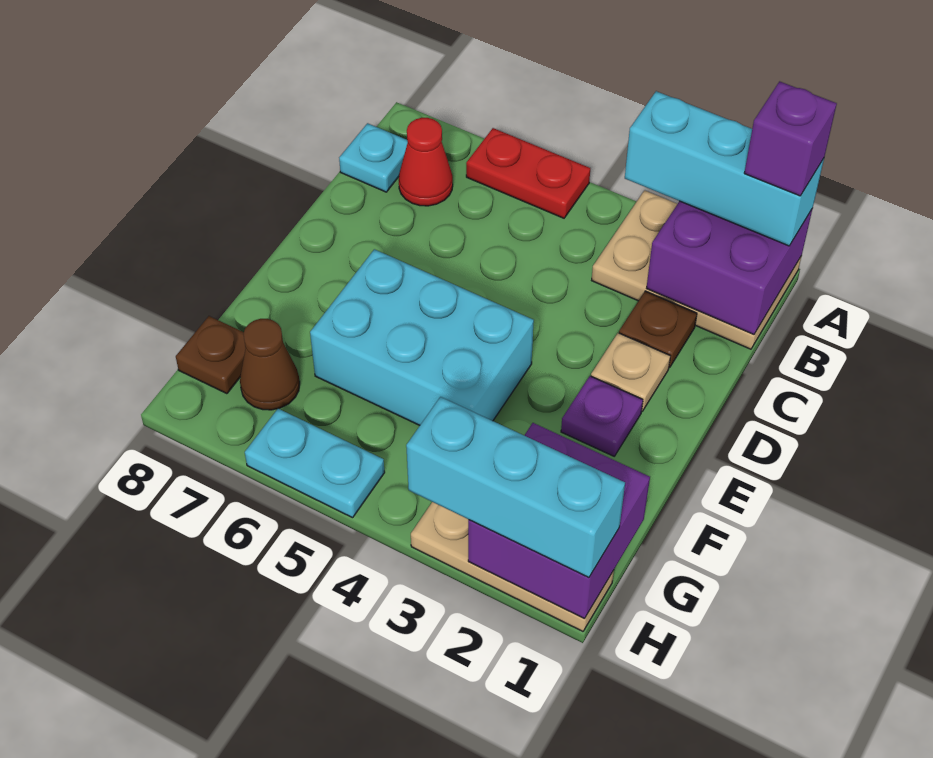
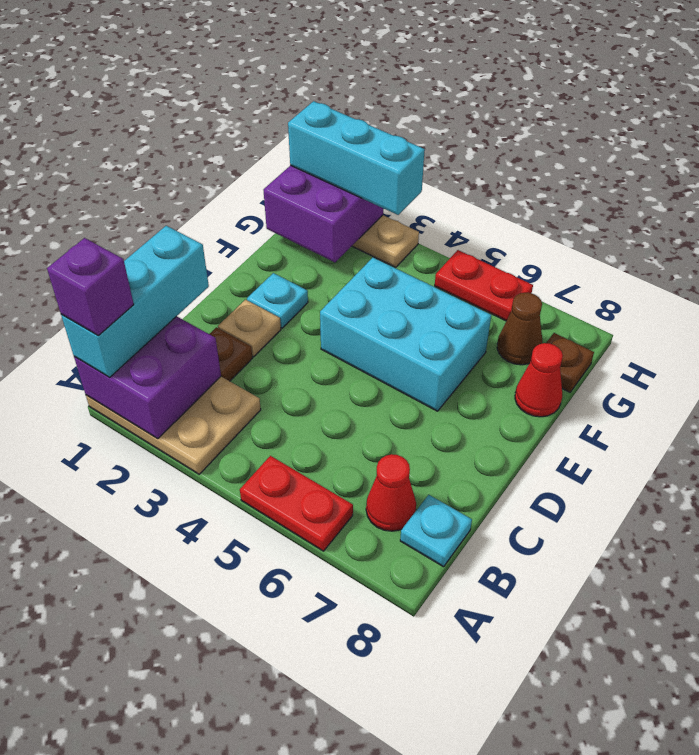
cyan 1x3 brick [625,91,824,246] -> cyan 1x3 brick turned to [61,226,209,377]
purple 1x1 plate [561,376,643,456] -> cyan 1x1 plate [247,273,308,328]
none -> red 1x1 cone [515,343,563,417]
cyan 1x2 plate [245,408,385,518] -> red 1x2 plate [435,250,533,321]

